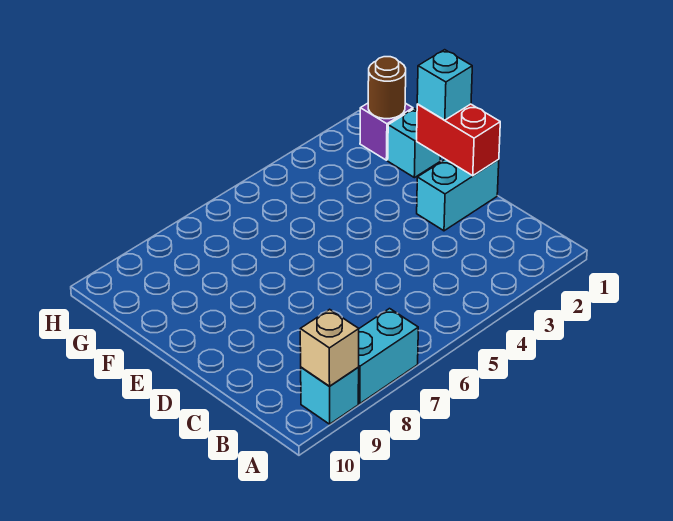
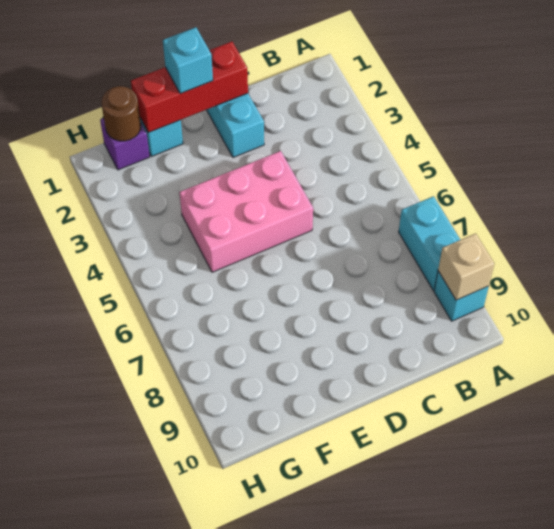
red 1x2 brick [417,104,500,176] -> red 1x3 brick [131,41,248,133]
none -> pink 2x3 brick [179,151,313,272]

